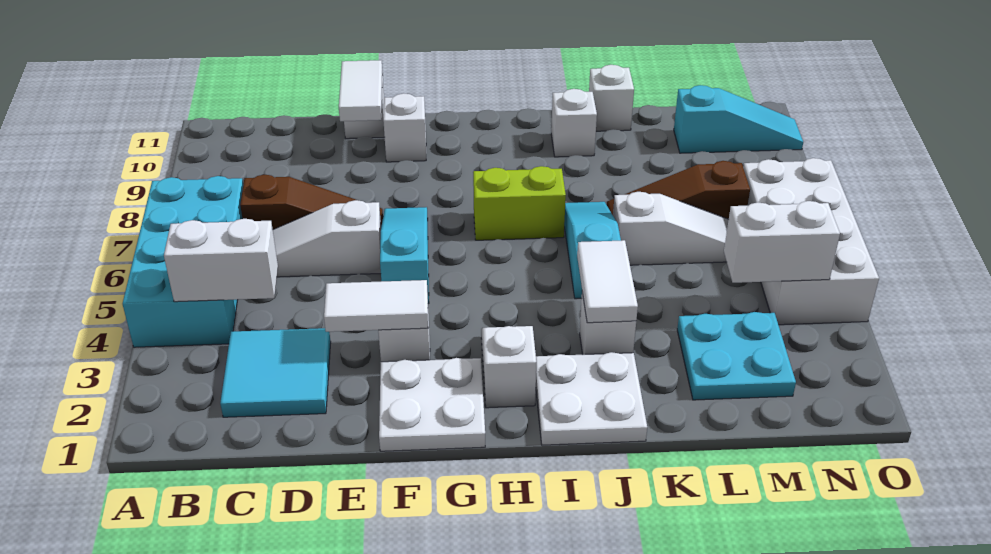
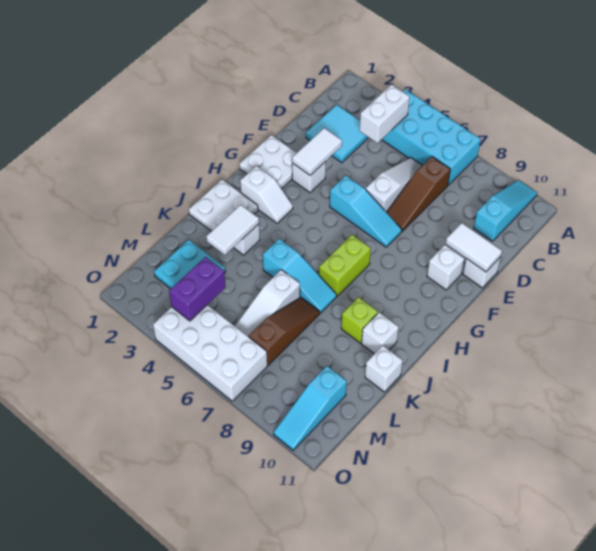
none -> cyan 1x3 slope [474,180,537,241]
white 1x2 tile [577,240,638,323] -> white 1x2 tile turned to [206,205,259,255]
none -> lime 1x1 brick [341,297,378,343]
white 1x2 brick [724,201,840,283] -> purple 1x2 brick [169,257,226,321]

